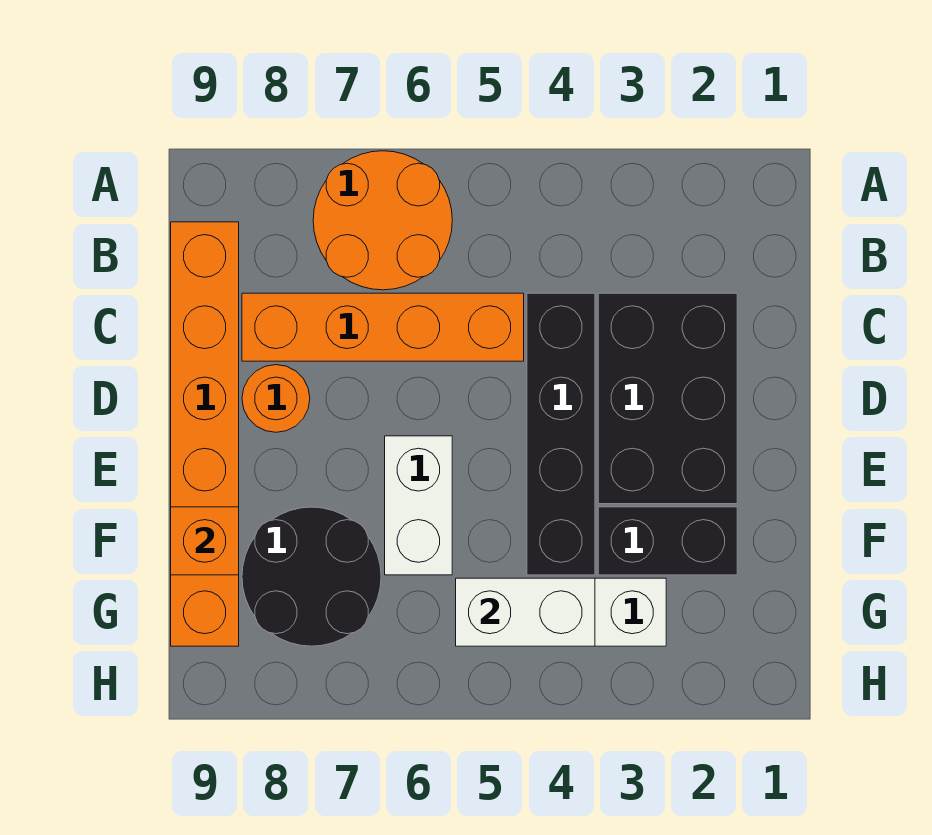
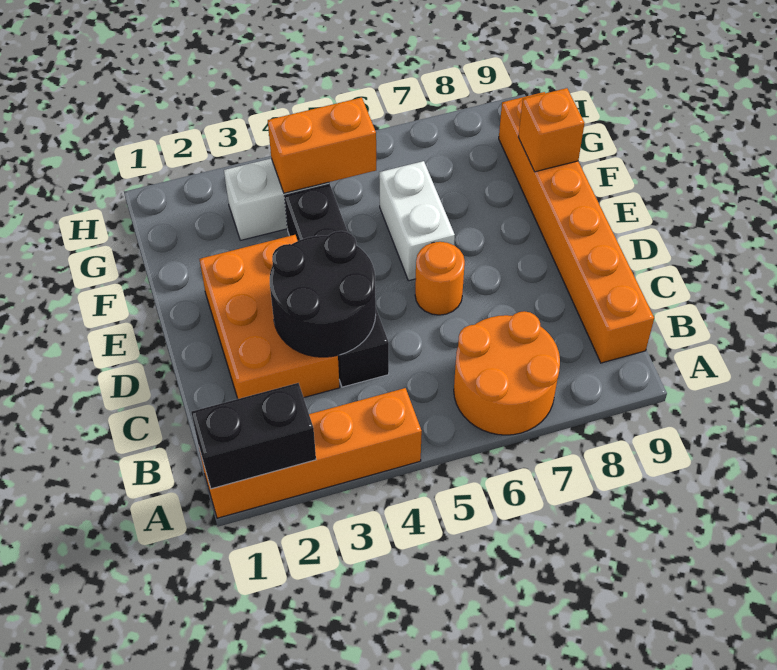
black 2x3 brick [598,293,737,504] -> orange 2x3 brick [199,235,340,399]
orange 1x4 brick [242,293,524,361] -> orange 1x4 brick moved to [199,388,422,518]
orange 1x1 round brick [242,365,310,432] -> orange 1x1 round brick moved to [415,242,465,315]
black 1x2 brick [598,507,737,575] -> black 1x2 brick moved to [191,383,316,489]
black 2x2 round brick [242,507,381,646] -> black 2x2 round brick moved to [270,231,376,357]
white 1x2 brick [456,578,595,646] -> orange 1x2 brick [268,98,376,193]

